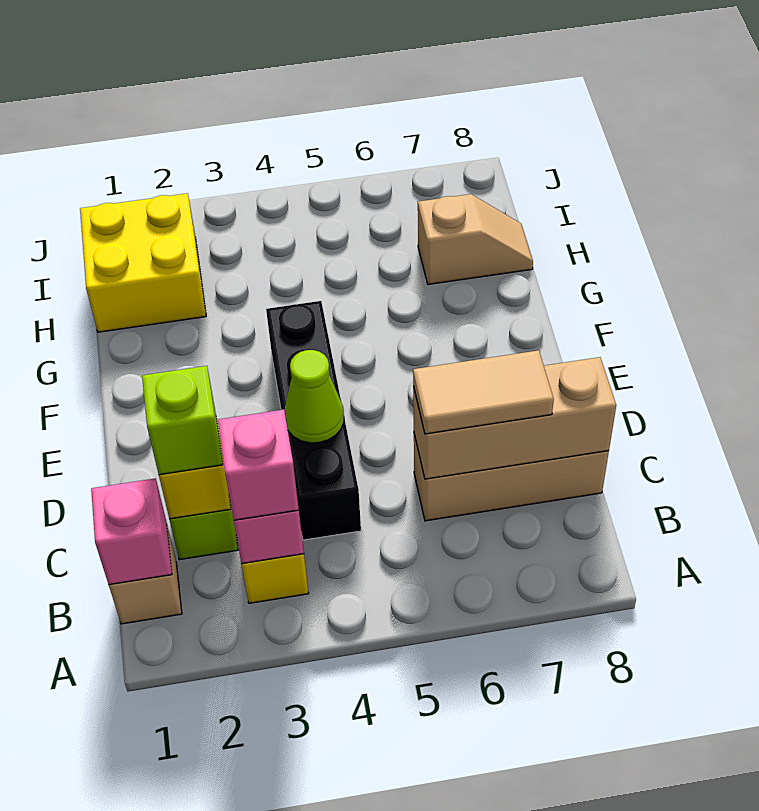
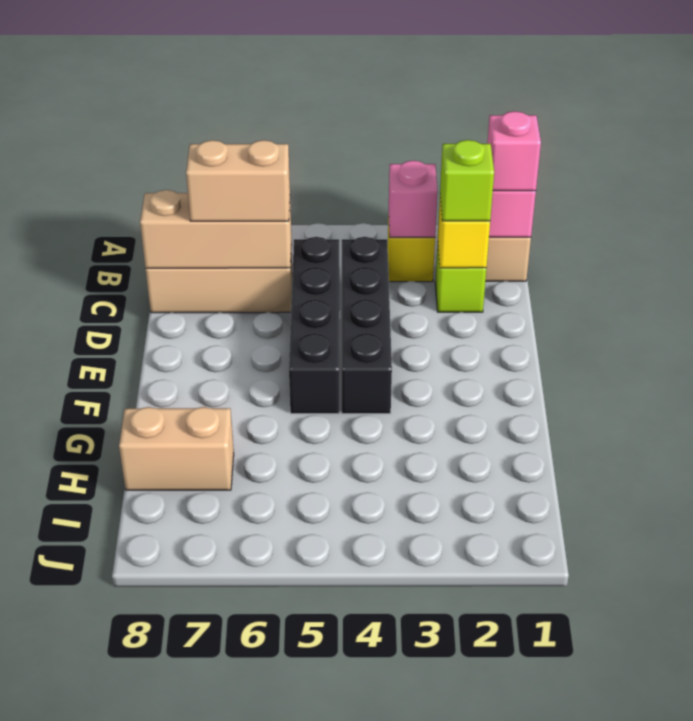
pink 1x1 brick [218,410,299,520] -> pink 1x1 brick moved to [487,111,541,191]
none -> black 1x4 brick [289,237,340,414]
tan 1x2 tile [413,350,554,434] -> tan 1x2 brick [186,140,290,221]
lime 1x1 cone [285,350,344,443] -> none
yellow 2x2 brick [80,193,206,332] -> none
tan 1x2 slope [418,194,533,284] -> tan 1x2 brick [119,407,234,490]

